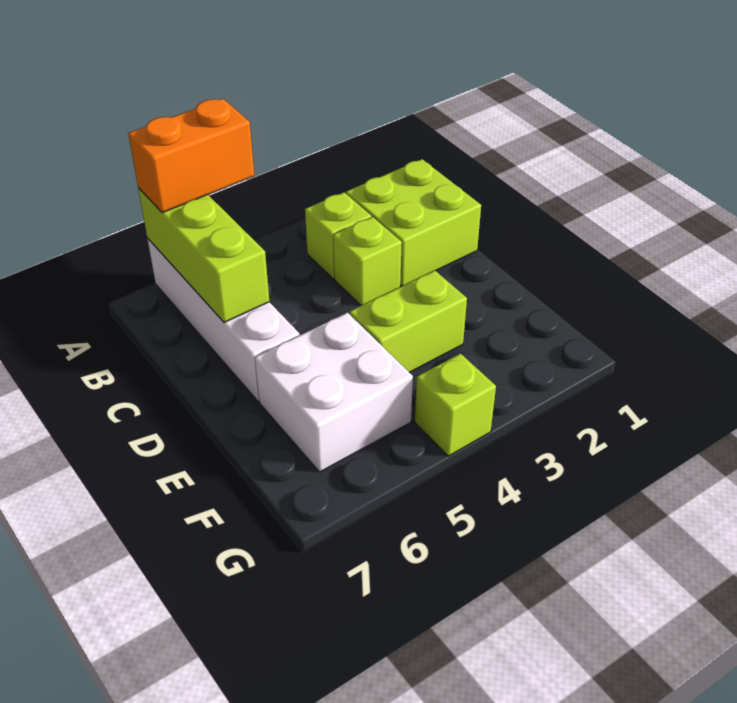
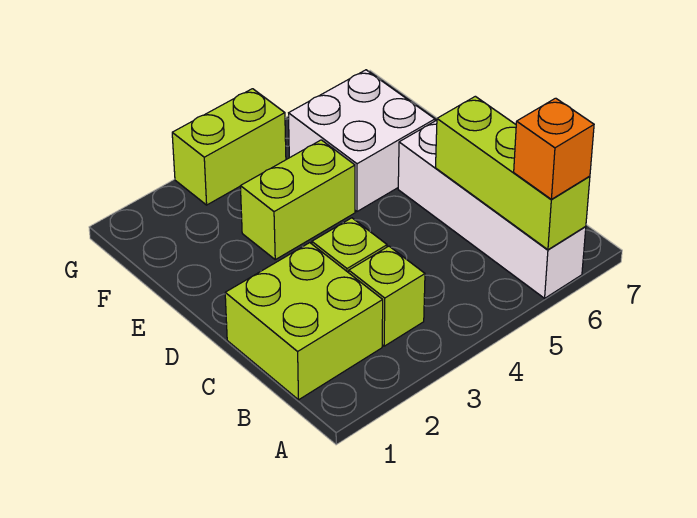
orange 1x2 brick [128,99,254,213] -> orange 1x1 brick [514,98,594,199]
lime 1x1 brick [415,354,496,456] -> lime 1x2 brick [172,89,286,205]

